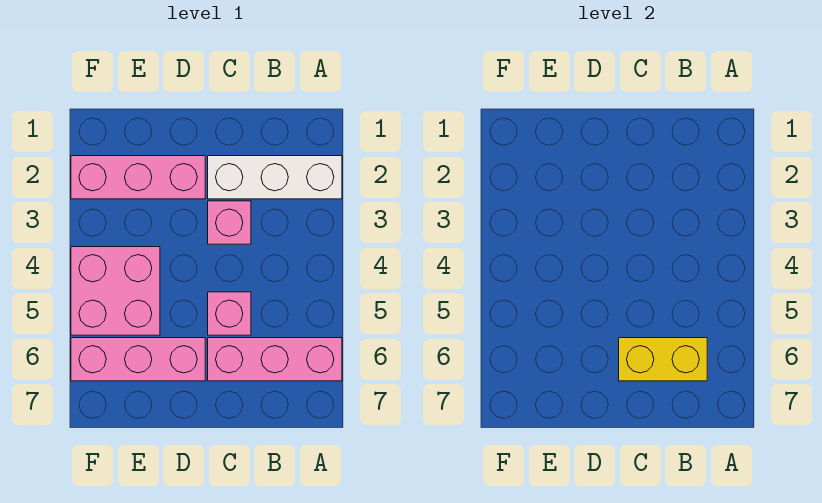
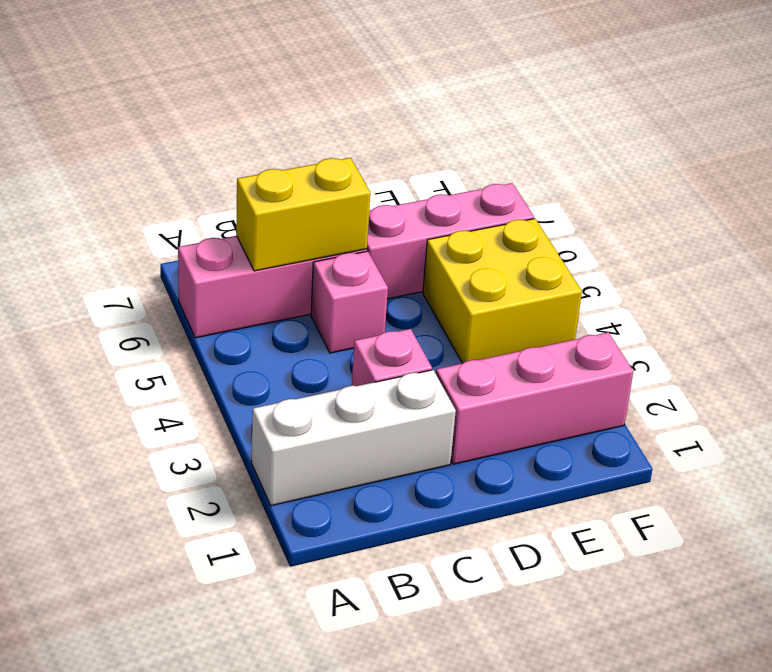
pink 2x2 brick [71,247,160,335] -> yellow 2x2 brick [423,219,582,363]

